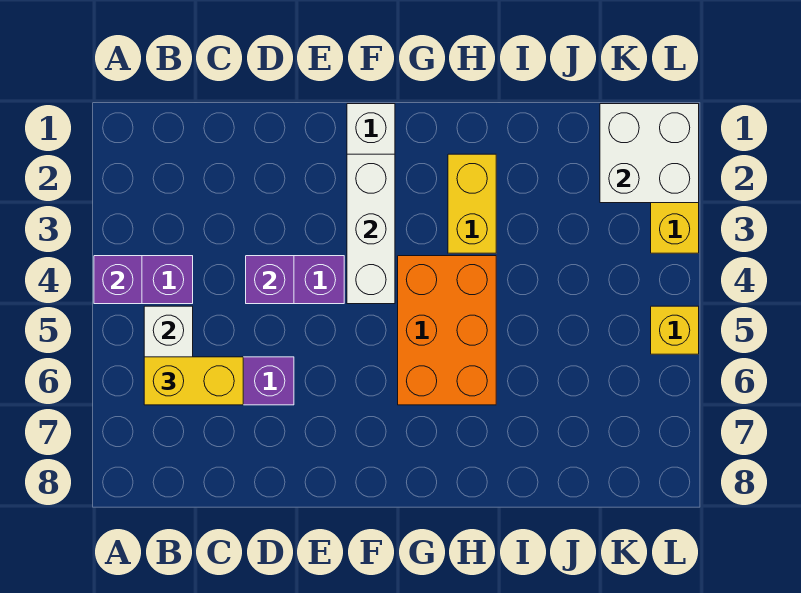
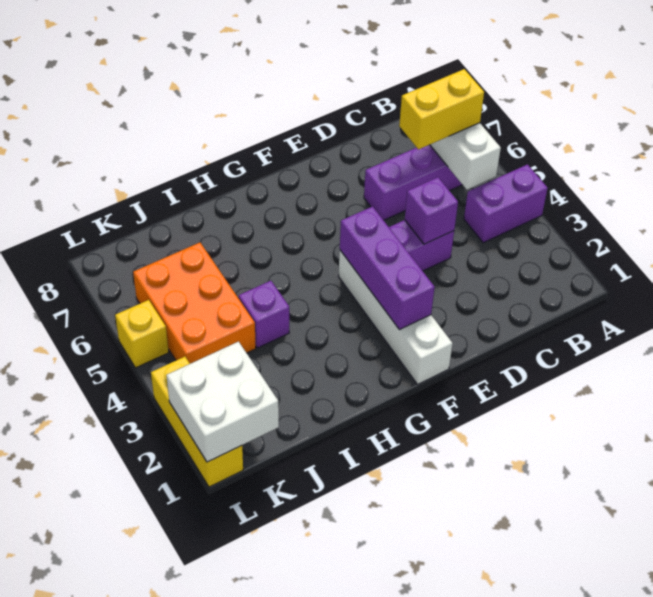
purple 1x1 brick [94,256,142,304] -> purple 1x1 brick moved to [239,281,289,348]
white 1x3 brick [347,154,395,304] -> purple 1x3 brick [340,206,435,330]
orange 2x3 brick [398,256,496,405] -> orange 2x3 brick moved to [133,242,256,364]
yellow 1x2 brick [448,154,496,253] -> none

